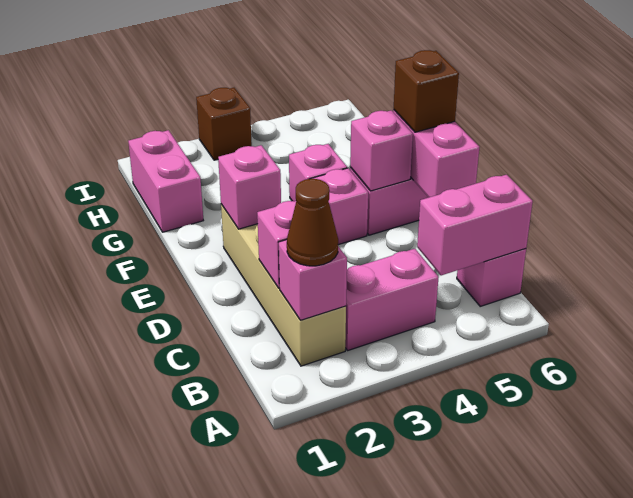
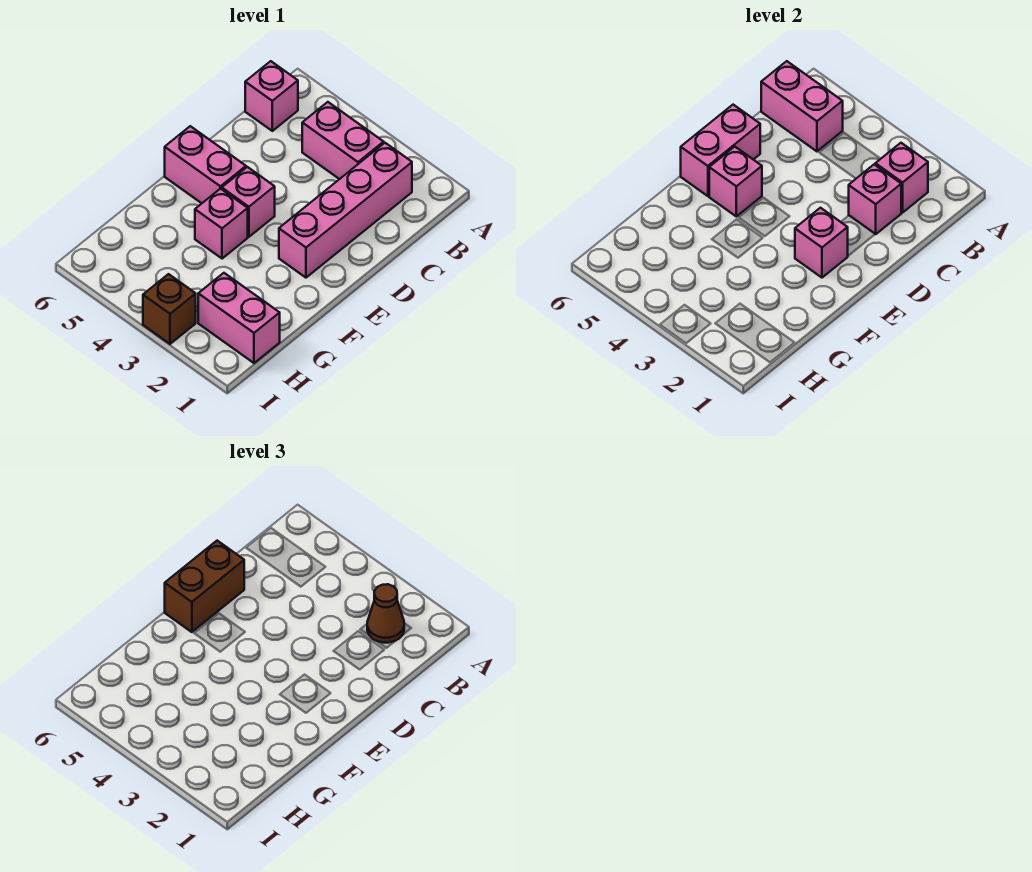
tan 1x4 brick [221,204,346,366] -> pink 1x4 brick [279,143,412,278]
brown 1x1 brick [394,50,459,132] -> brown 1x2 brick [165,541,244,632]
pink 1x2 brick [128,130,203,232] -> pink 1x2 brick turned to [198,273,280,363]

